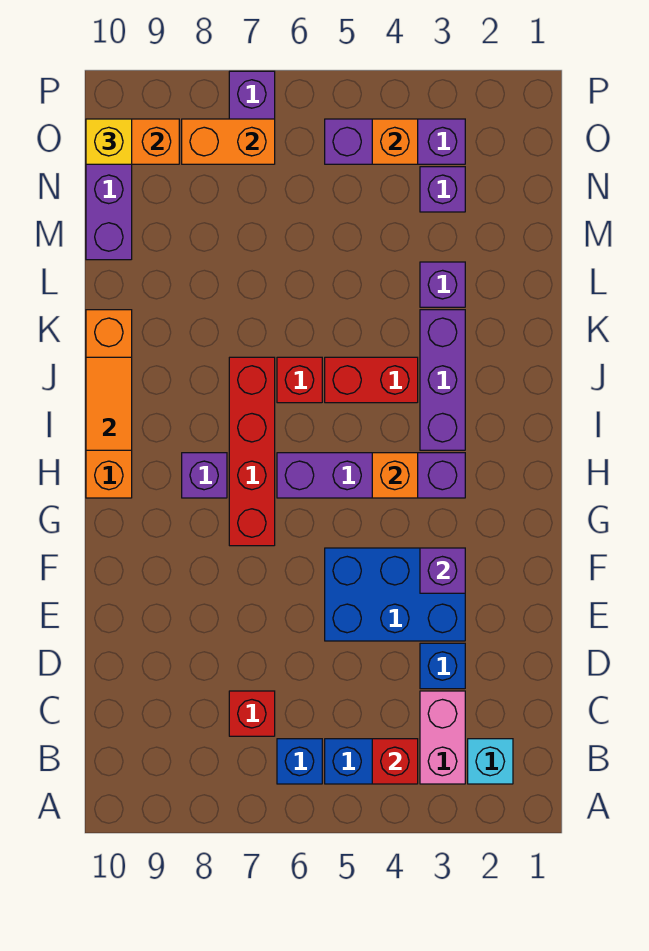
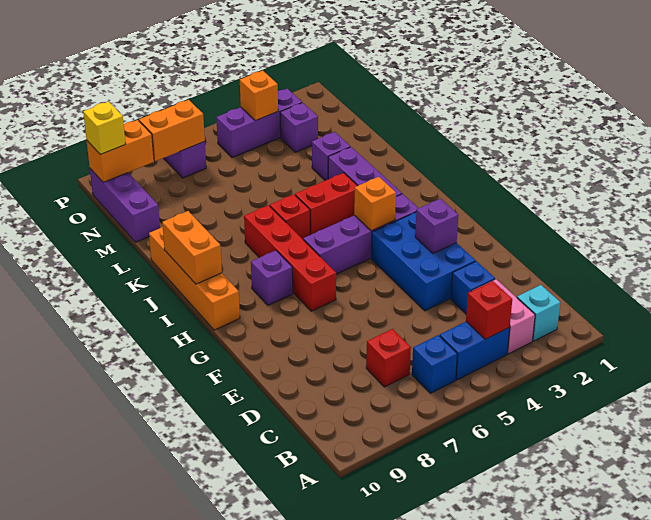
blue 2x3 brick [325,548,465,641] -> blue 2x3 brick turned to [371,213,476,311]
orange 1x2 tile [86,357,132,450] -> orange 1x2 brick [162,211,222,284]

